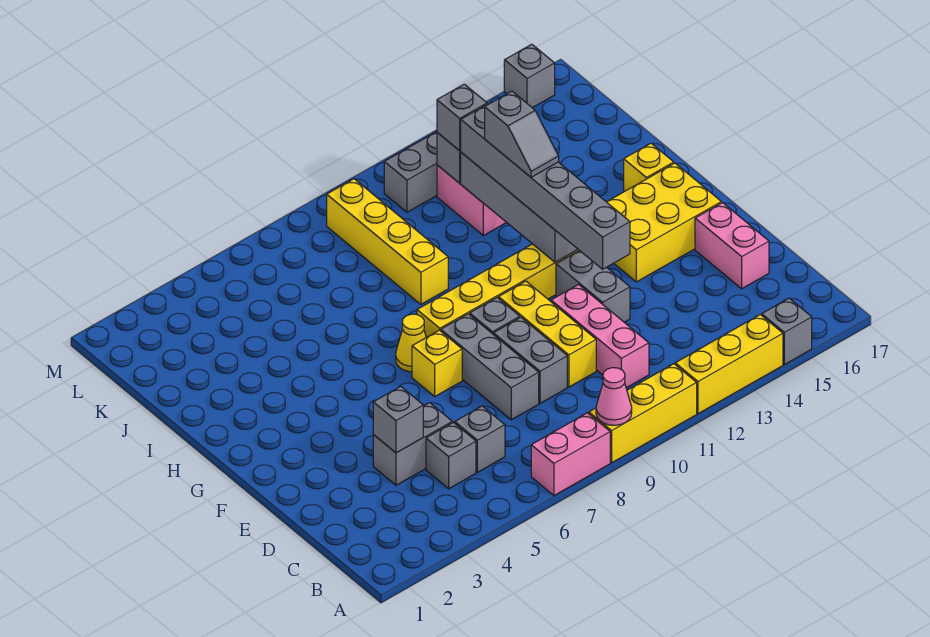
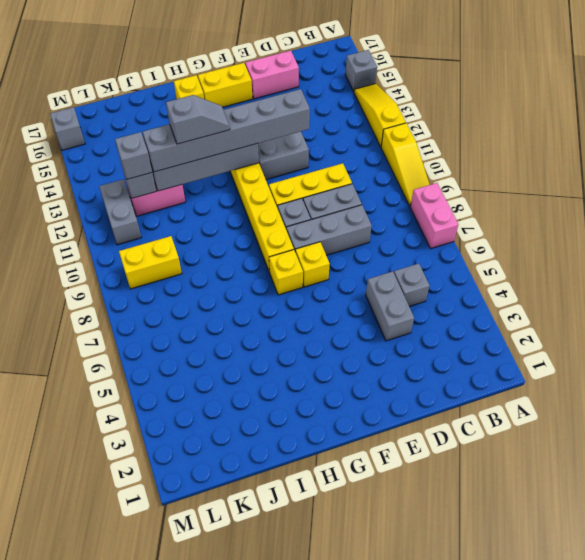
yellow 1x3 brick [589,364,697,463] -> yellow 1x3 slope [381,123,430,206]
pink 1x1 cone [596,368,632,425] -> none
yellow 1x3 brick [675,315,783,414] -> yellow 1x3 slope [354,84,406,147]
grey 1x1 brick [455,406,505,472] -> none
pink 1x3 brick [551,285,649,388] -> none
grey 1x1 brick [373,386,423,453] -> none
yellow 2x3 brick [607,163,721,282] -> yellow 1x2 brick [198,63,253,107]
yellow 1x1 cone [396,314,426,372] -> yellow 1x1 brick [269,250,303,295]
yellow 1x4 brick [327,179,448,304] -> yellow 1x2 brick [119,236,182,289]

